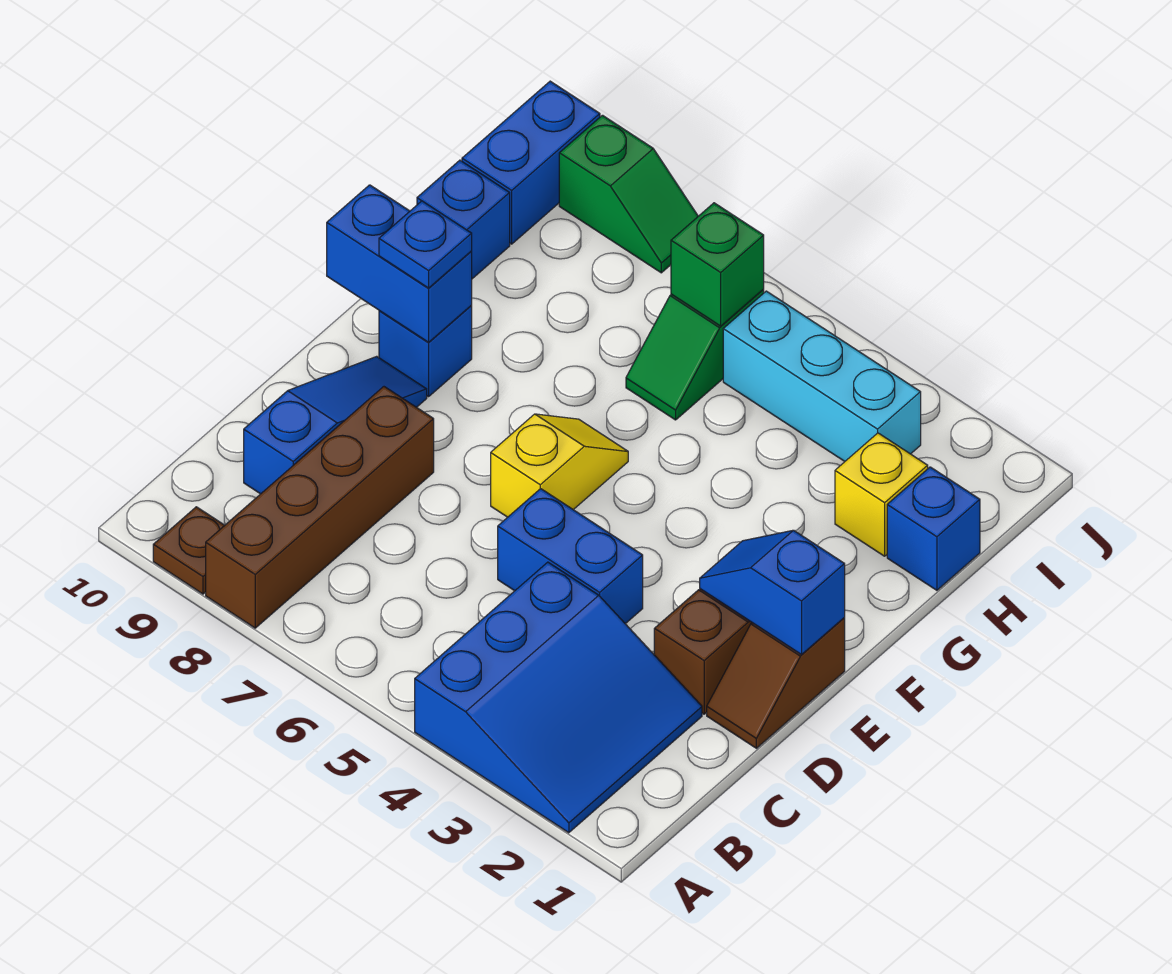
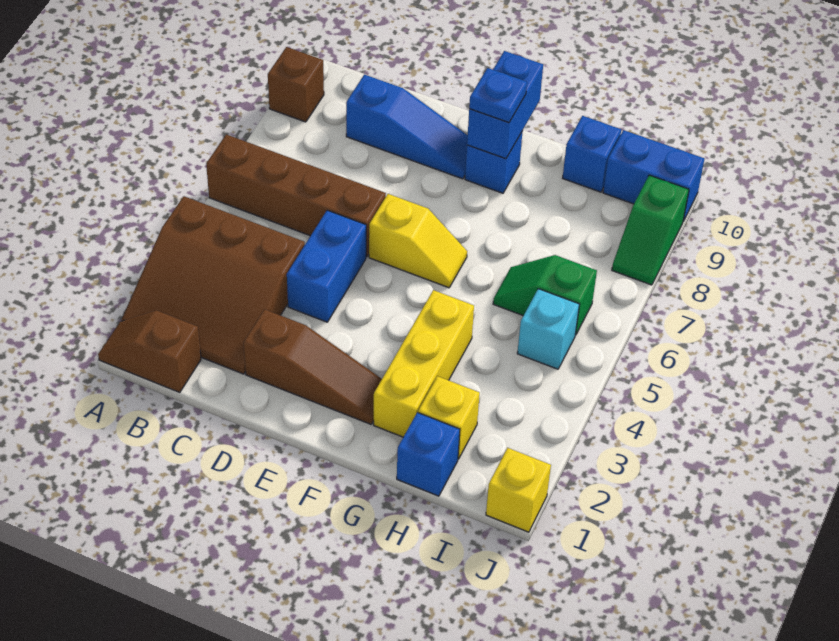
blue 3x3 slope [415,562,702,833] -> brown 3x3 slope [121,196,305,374]
brown 1x4 brick [206,387,434,628] -> brown 1x4 brick moved to [206,134,386,257]
brown 1x1 plate [153,507,225,594] -> brown 1x1 brick [268,47,324,122]
brown 1x2 slope [707,618,845,748] -> brown 1x2 slope moved to [98,311,201,392]
blue 1x2 slope [700,530,845,655] -> none
none -> yellow 1x3 brick [374,290,474,437]
cyan 1x3 brick [723,291,921,461] -> cyan 1x1 brick [517,289,579,369]
green 1x1 brick [671,203,764,326] -> none
none -> yellow 1x1 brick [486,448,551,532]

